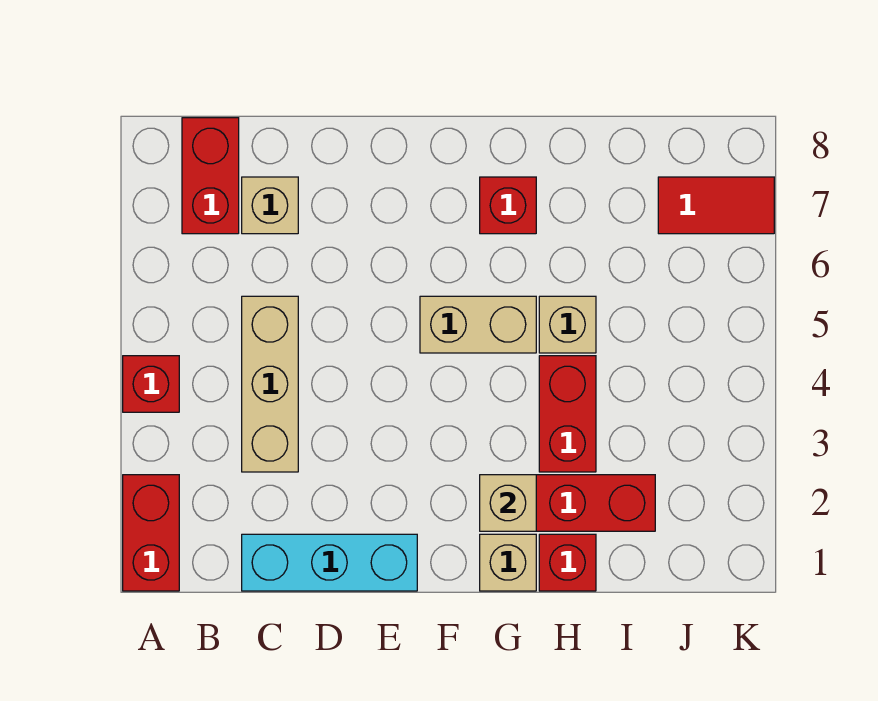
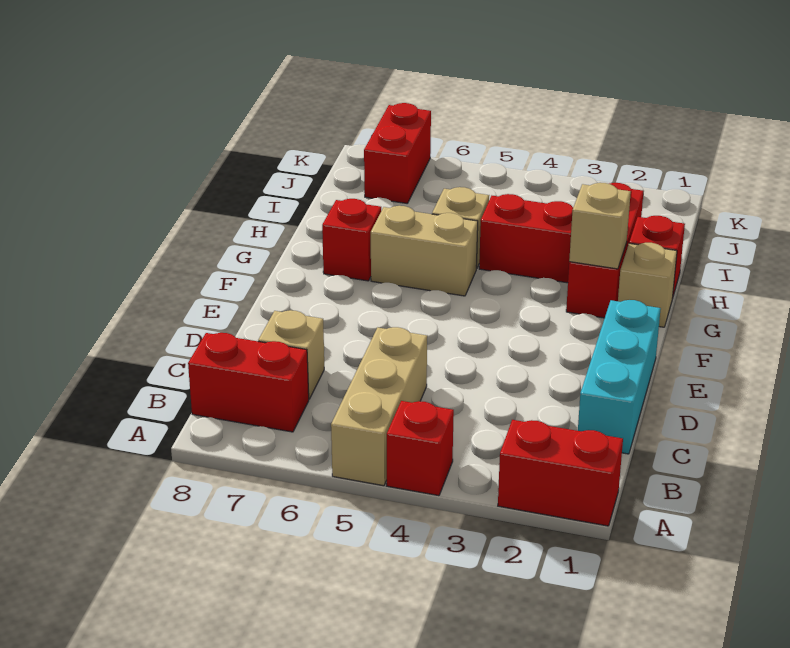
tan 1x3 brick [242,296,298,472] -> tan 1x3 brick turned to [331,327,427,486]
tan 1x2 brick [420,296,536,353] -> tan 1x2 brick turned to [371,206,478,296]
red 1x2 tile [658,177,774,234] -> red 1x2 brick [364,103,431,203]

